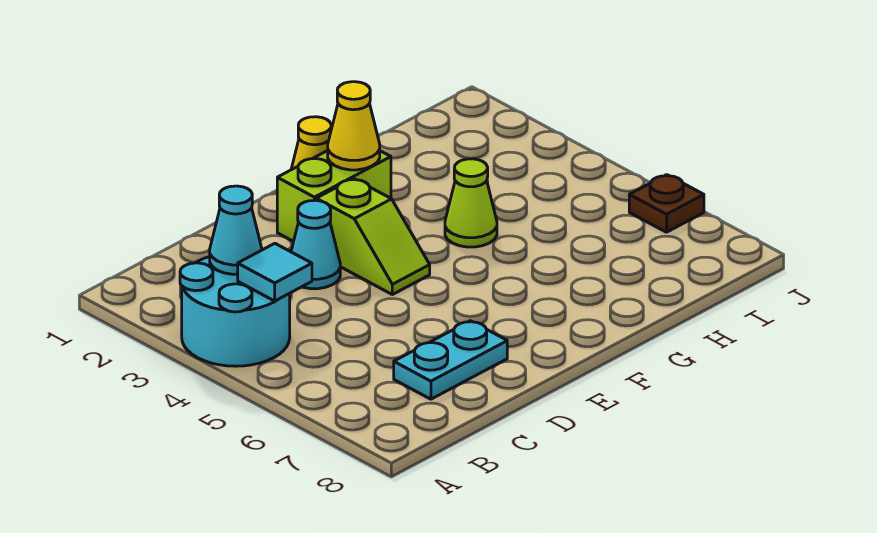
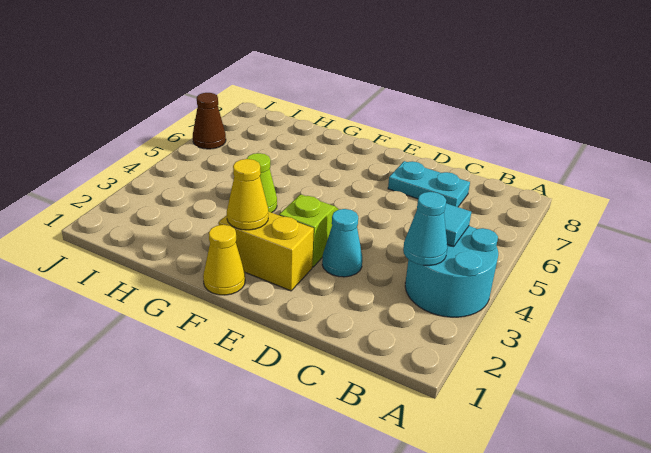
lime 1x2 brick [277,151,391,242] -> yellow 1x2 brick [219,212,314,291]
brown 1x1 plate [629,175,704,232] -> brown 1x1 cone [193,93,226,149]

